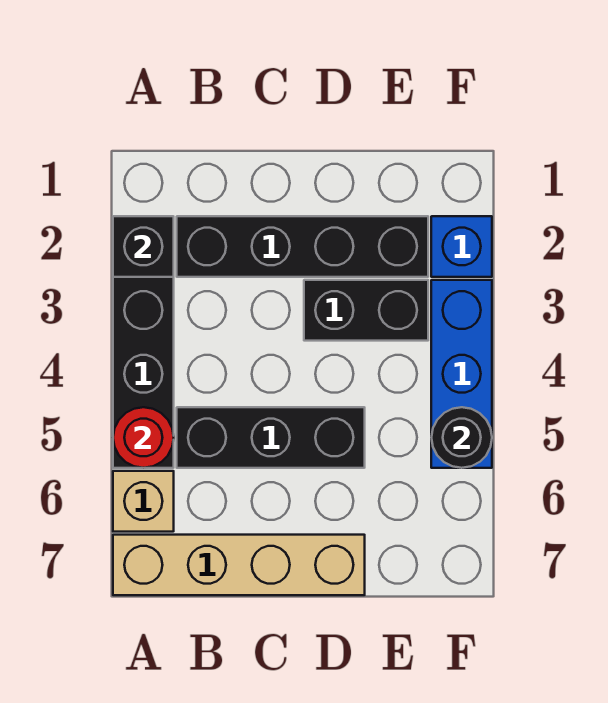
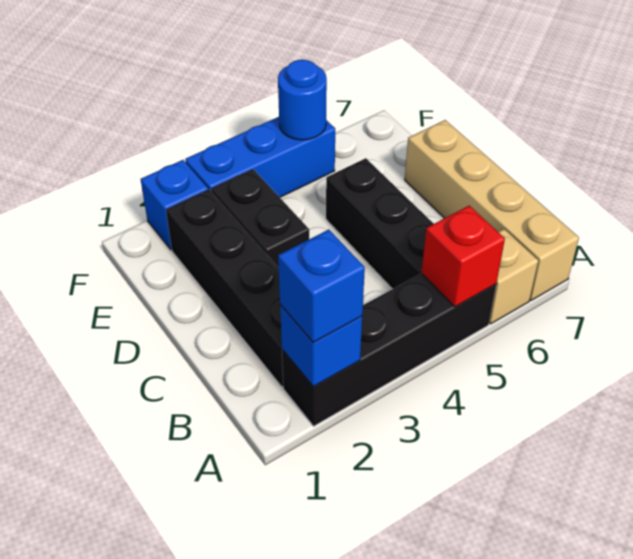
black 1x1 brick [113,216,174,277] -> blue 1x1 brick [280,305,362,386]
none -> blue 1x1 brick [278,230,365,343]
red 1x1 round brick [113,407,174,468] -> red 1x1 brick [421,206,505,307]
black 1x1 round brick [431,407,492,468] -> blue 1x1 round brick [278,60,327,140]

